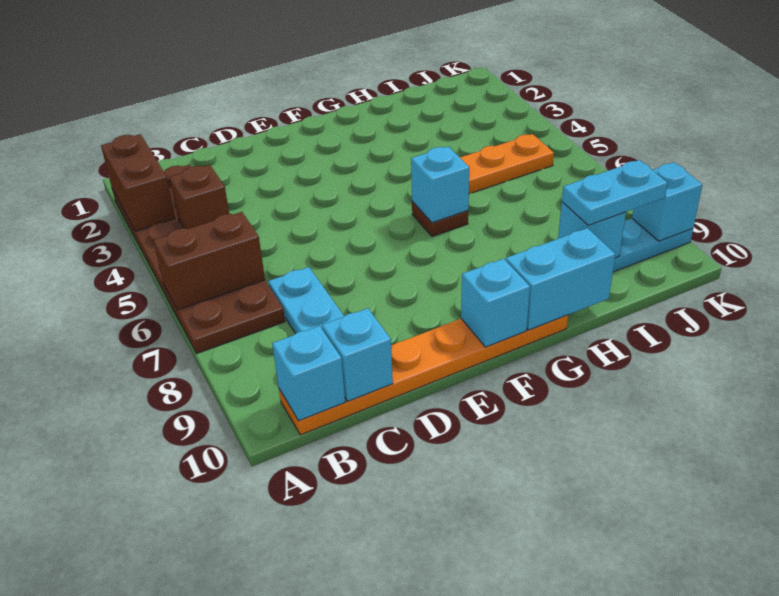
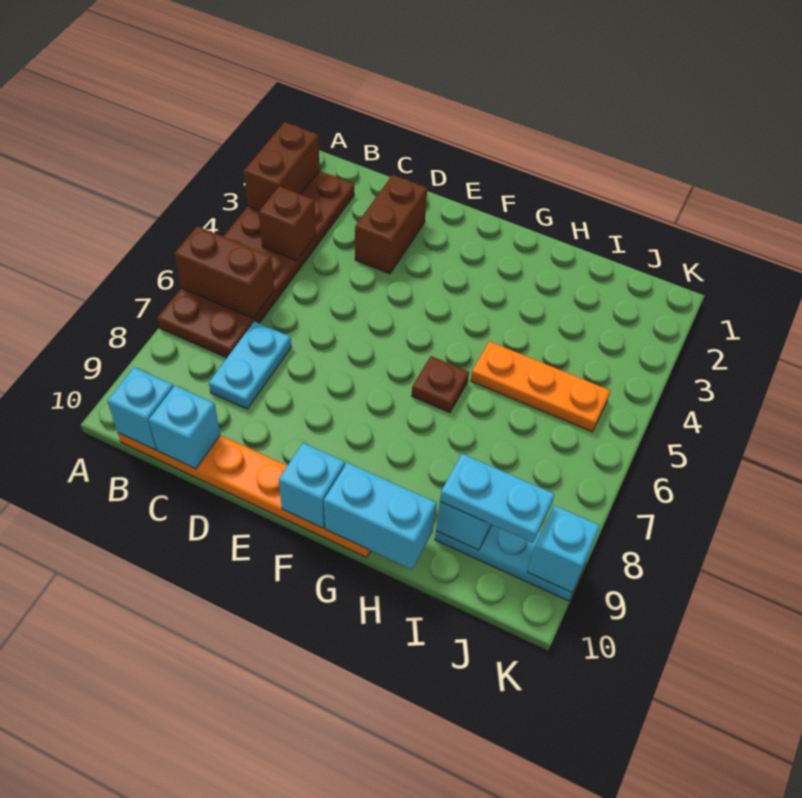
none -> brown 1x2 brick [355,175,427,274]
cyan 1x1 brick [411,146,469,223] -> none

